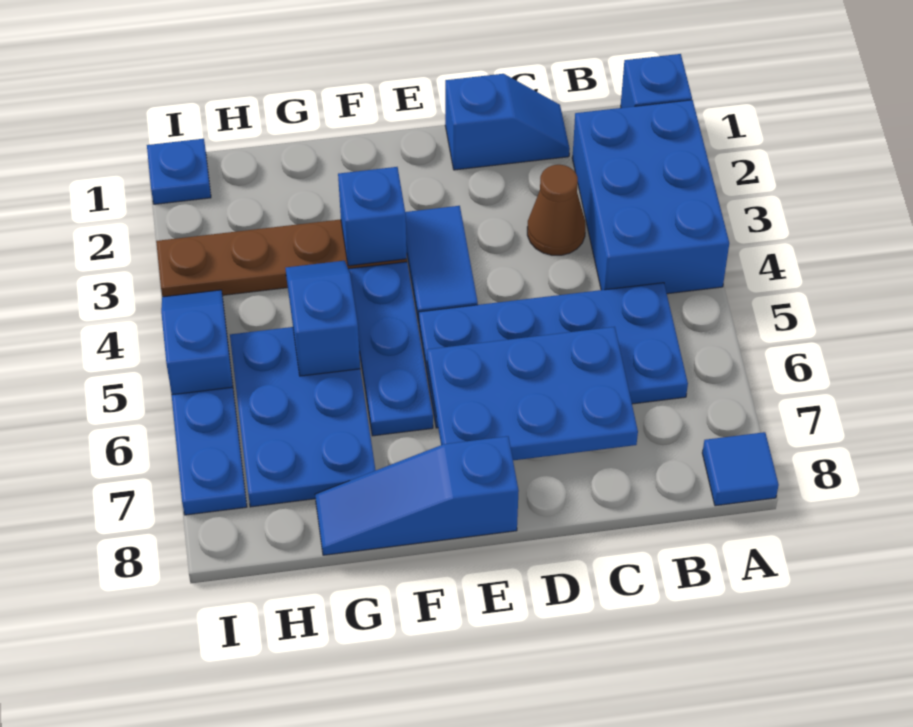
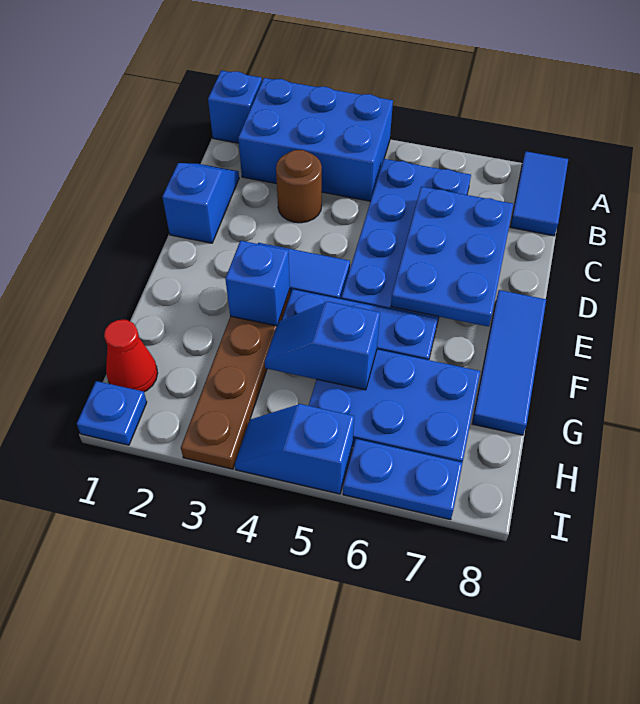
blue 1x1 tile [702,432,779,506] -> blue 1x2 tile [510,151,568,236]
brown 1x1 cone [527,165,585,255] -> brown 1x1 round brick [276,150,322,223]
blue 1x3 slope [315,436,519,555] -> blue 1x3 tile [472,290,546,435]
none -> red 1x1 cone [104,320,158,392]

